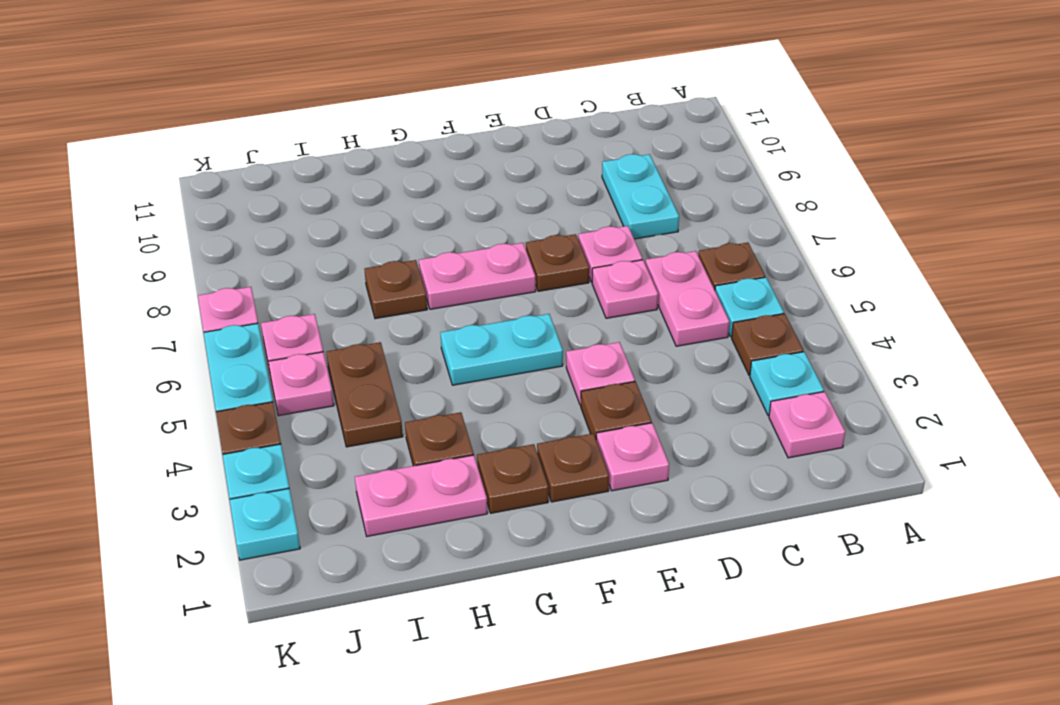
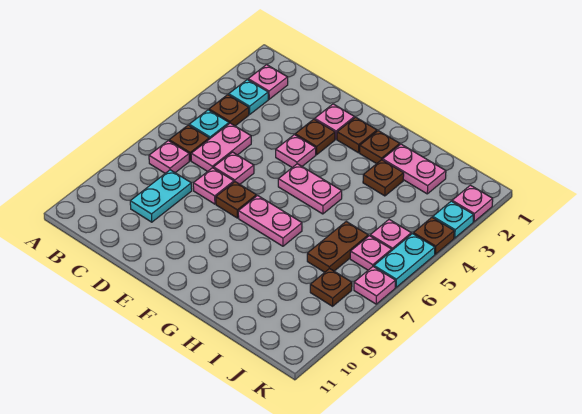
none -> pink 1x1 plate [149,141,189,173]
cyan 1x2 plate [440,314,563,385] -> pink 1x2 plate [278,164,342,214]
brown 1x1 plate [365,260,427,319] -> brown 1x1 plate moved to [310,268,352,306]
brown 1x2 plate [326,342,403,447] -> brown 1x2 plate moved to [307,222,368,272]
cyan 1x1 plate [230,488,300,560] -> pink 1x1 plate [452,185,493,222]

